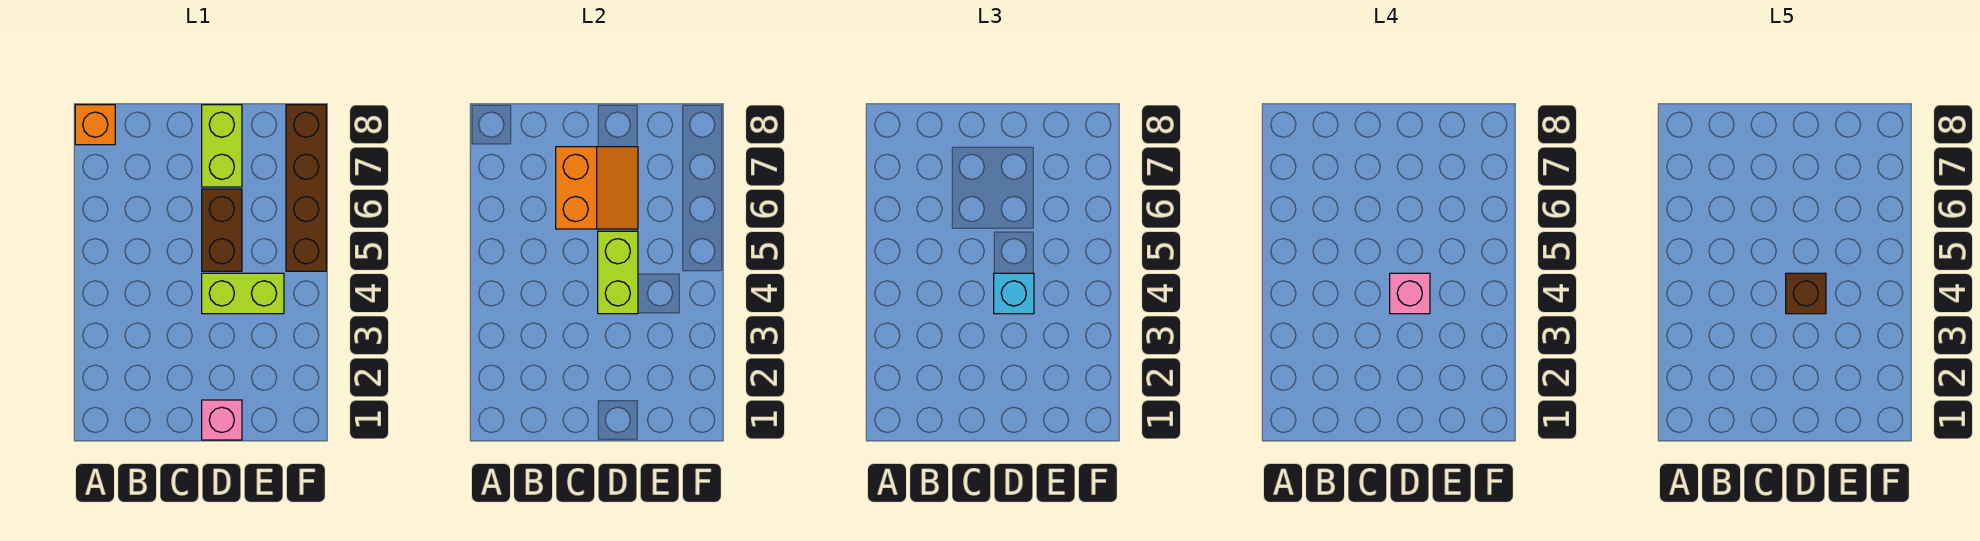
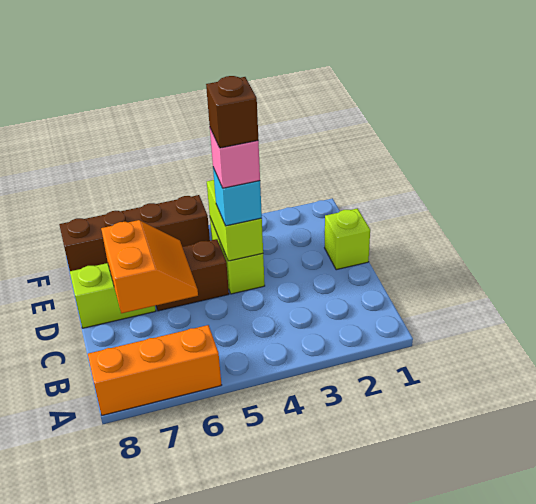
orange 1x1 brick [75,105,115,145] -> orange 1x3 brick [88,325,221,415]
orange 2x2 slope [556,147,638,229] -> orange 2x2 slope turned to [101,220,198,313]
pink 1x1 brick [202,400,242,440] -> lime 1x1 brick [325,208,370,270]
lime 1x2 brick [598,231,638,314] -> lime 1x2 brick turned to [207,180,263,261]

